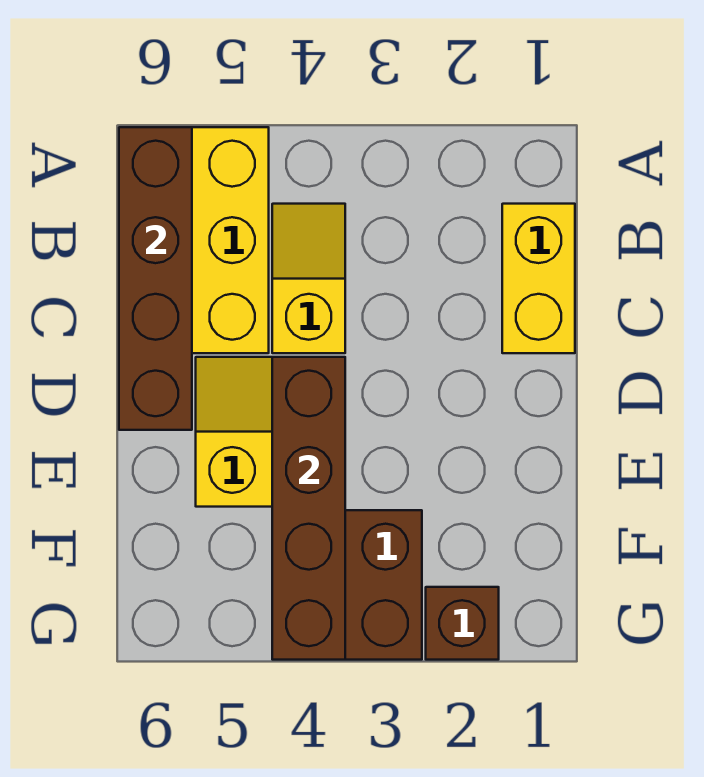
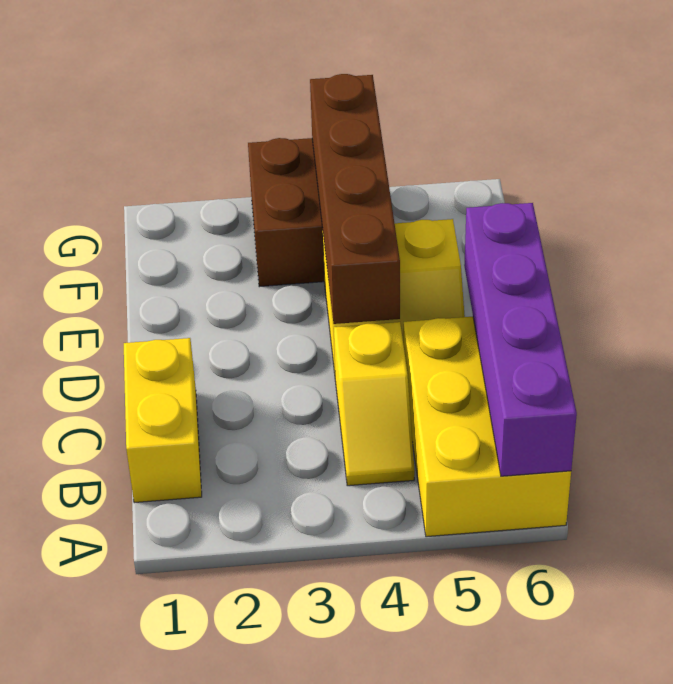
brown 1x4 brick [119,127,192,430] -> purple 1x4 brick [464,203,577,476]
brown 1x1 brick [426,587,499,660] -> none

